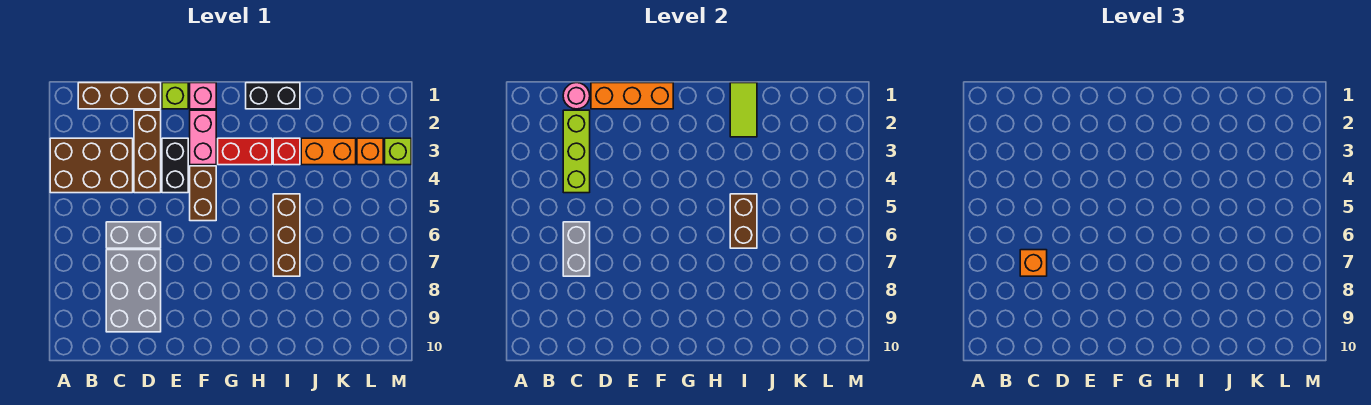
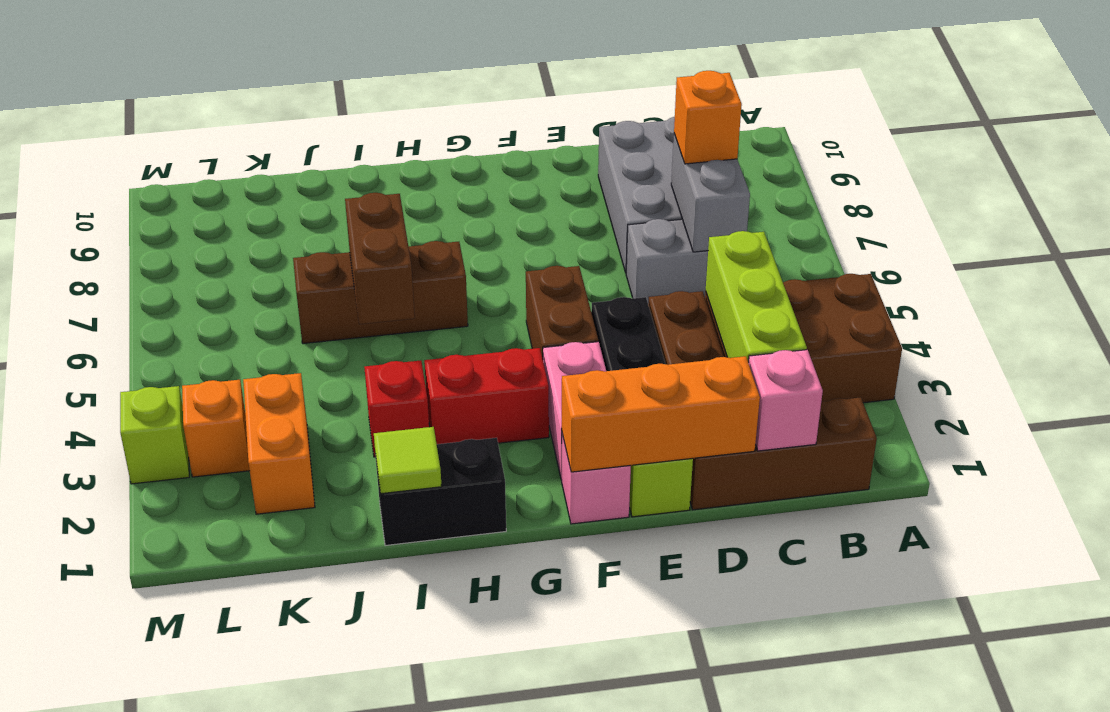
pink 1x1 round brick [563,83,590,109] -> pink 1x1 brick [748,350,823,451]
lime 1x2 tile [730,83,757,137] -> lime 1x1 tile [374,427,442,494]
brown 1x3 brick [273,194,300,276] -> brown 1x3 brick turned to [293,241,468,344]
orange 1x2 brick [301,138,356,165] -> orange 1x2 brick turned to [243,373,315,514]

